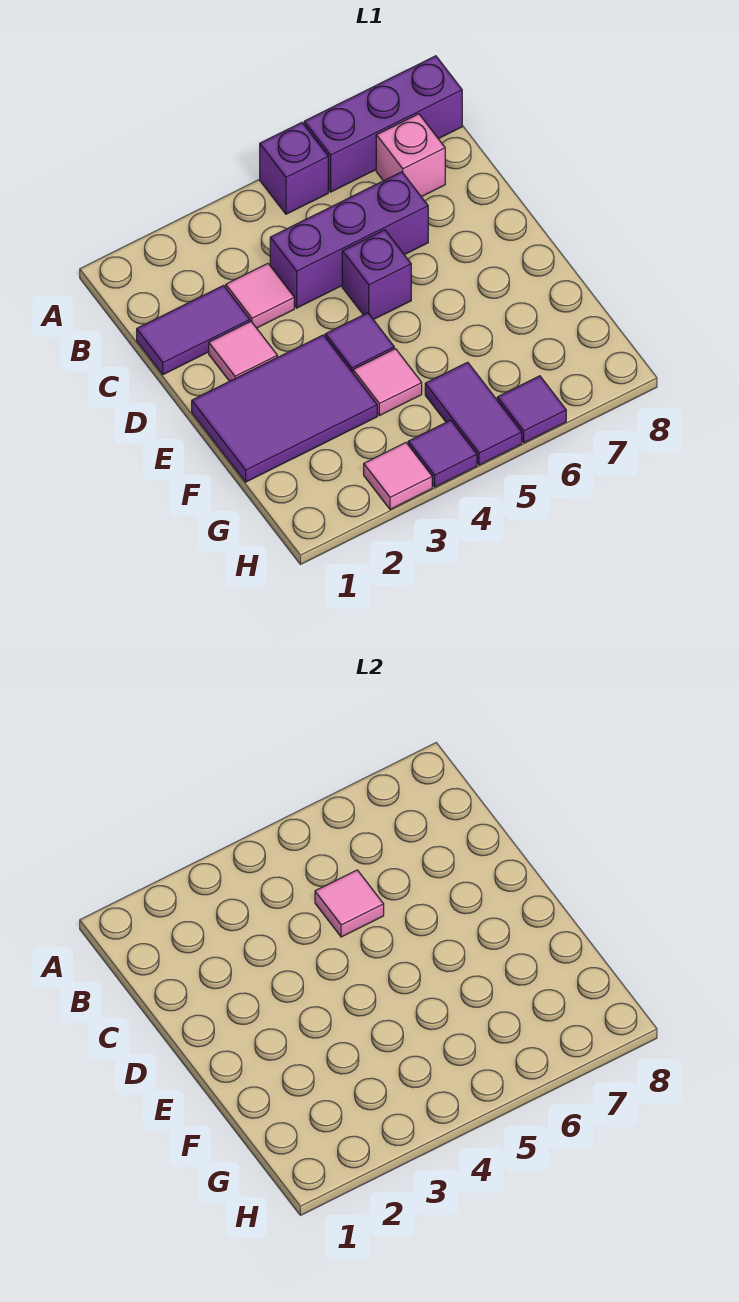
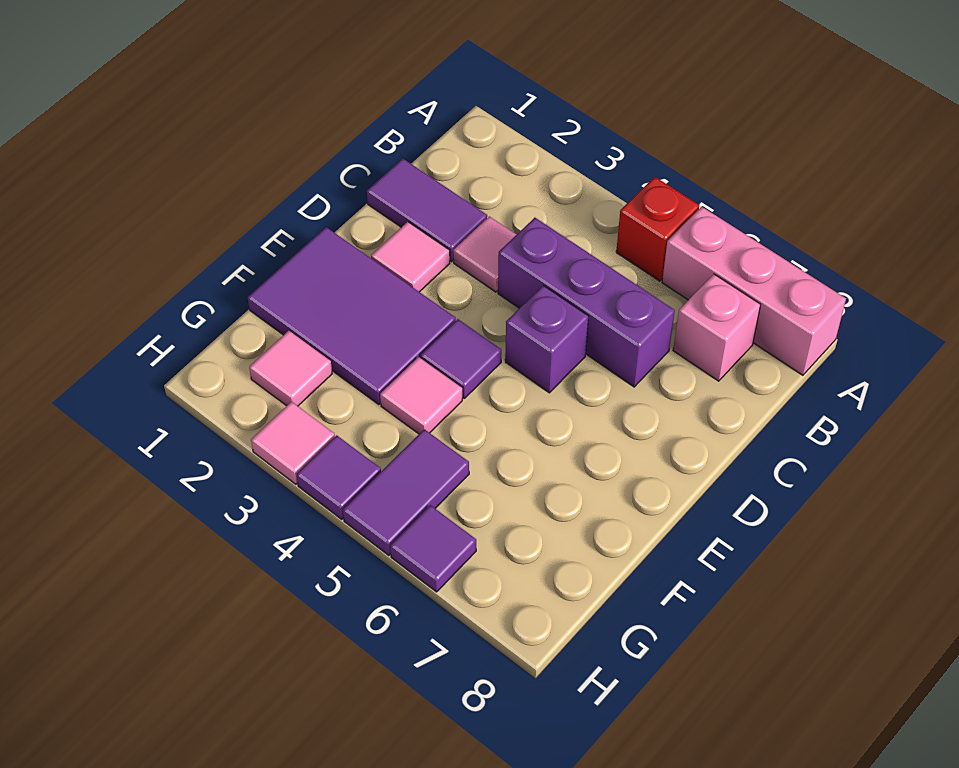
purple 1x1 brick [260,123,328,214] -> red 1x1 brick [616,177,699,281]
purple 1x3 brick [304,56,462,192] -> pink 1x3 brick [662,207,846,375]
pink 1x1 tile [315,870,384,937] -> pink 1x1 tile moved to [249,331,332,406]

